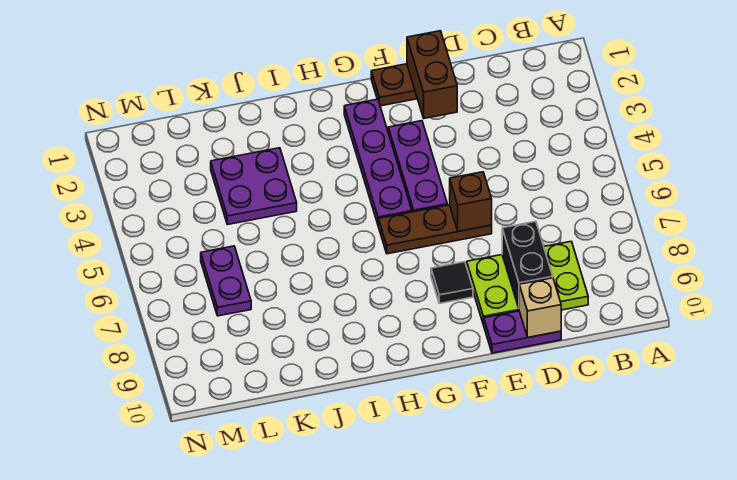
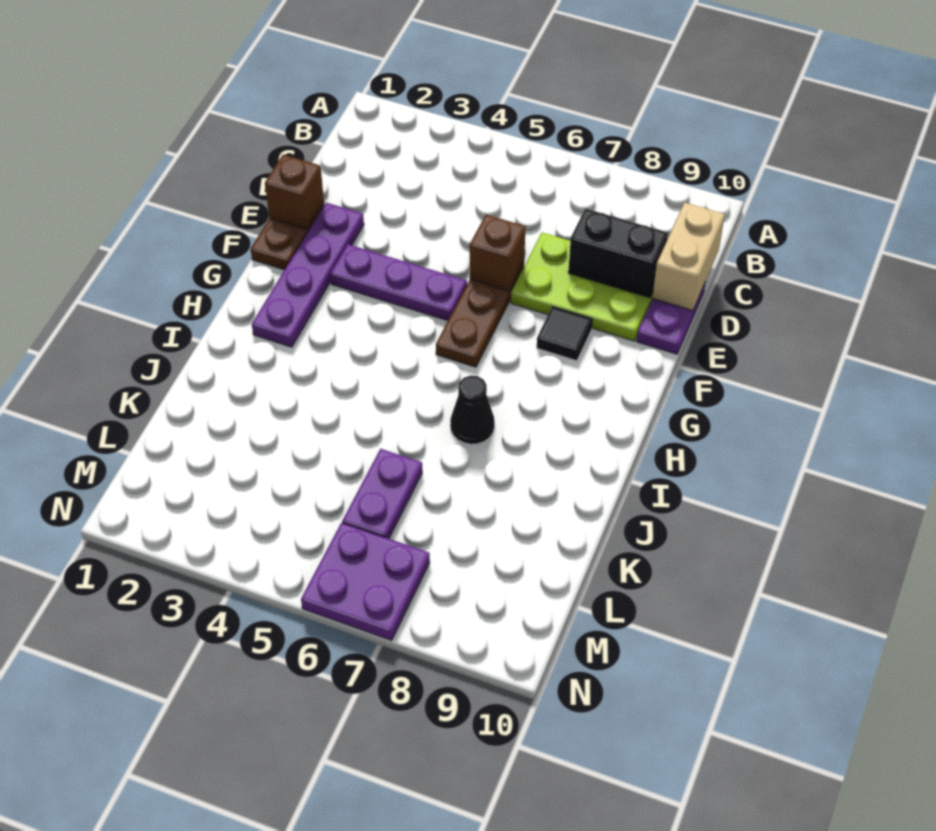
lime 2x3 plate [467,242,588,325] -> lime 2x3 plate turned to [511,233,653,341]
tan 1x1 brick [519,278,561,337] -> tan 1x2 brick [652,203,725,310]
brown 1x2 brick [407,31,457,118] -> brown 1x1 brick [265,155,324,229]
purple 1x4 plate [344,99,412,224] -> purple 1x4 plate turned to [252,203,364,347]
none -> black 1x1 cone [450,375,495,444]
purple 2x2 plate [211,148,297,225] -> purple 2x2 plate moved to [301,523,430,641]
purple 1x2 plate [201,246,251,316] -> purple 1x2 plate turned to [342,449,422,539]

